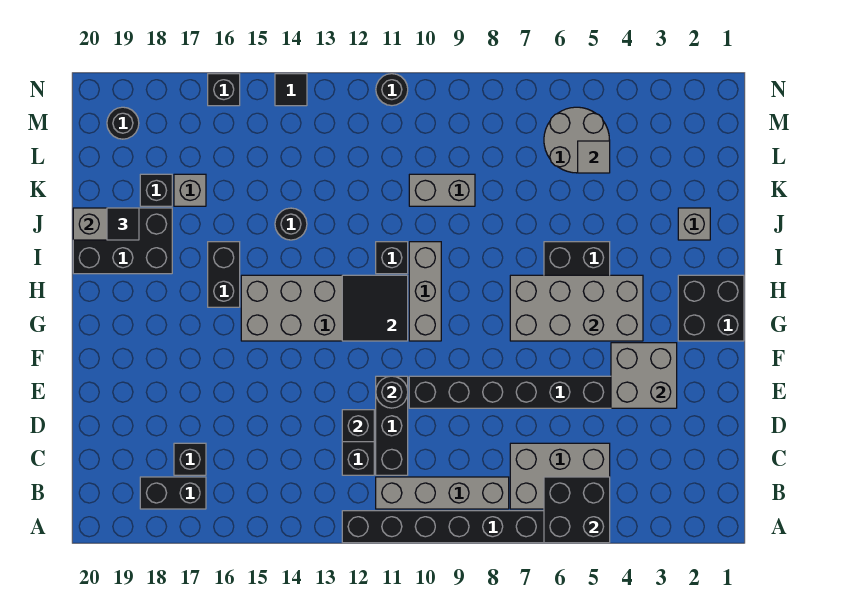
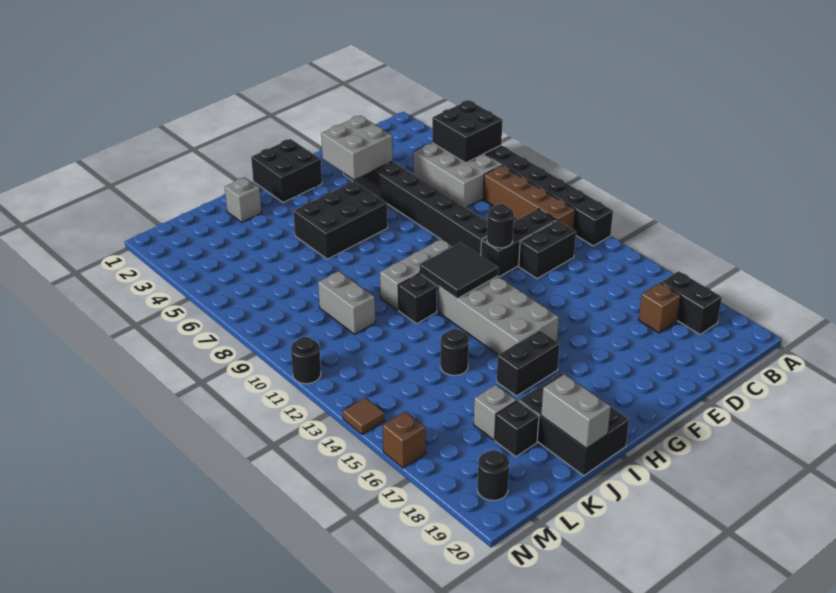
grey 1x4 brick [376,477,509,509] -> brown 1x4 brick [483,166,575,230]
black 1x1 brick [174,443,206,475] -> brown 1x1 brick [639,283,681,333]
black 1x1 brick [342,410,374,442] -> none
grey 2x4 brick [510,275,643,341] -> none
black 1x1 tile [107,208,139,240] -> none
grey 2x2 round brick [544,107,609,173] -> none
grey 1x1 tile [578,141,610,173] -> none
black 1x1 tile [275,74,307,106] -> brown 1x1 tile [343,398,385,435]
black 1x1 brick [208,74,240,106] -> brown 1x1 brick [383,411,426,468]

